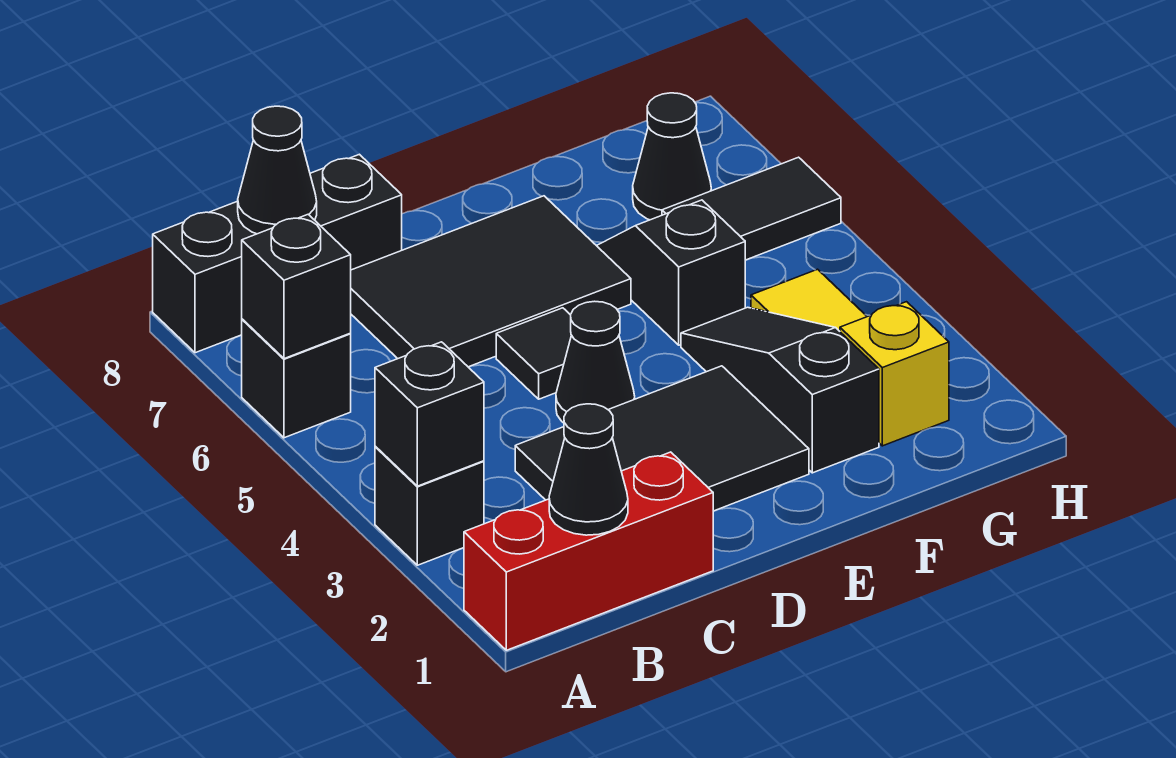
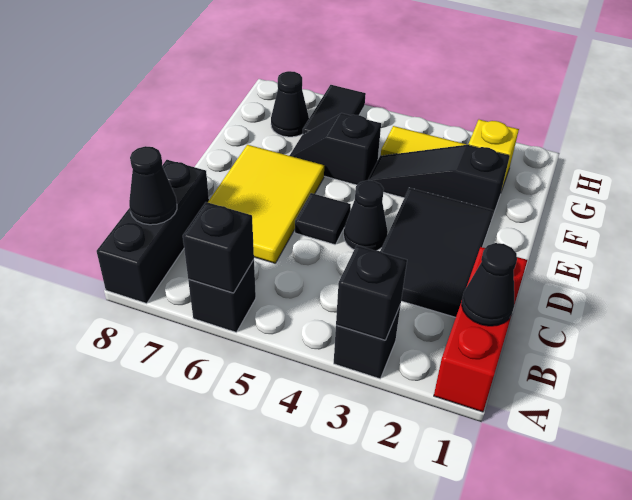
black 2x3 tile [351,196,631,367] -> yellow 2x3 tile [208,145,324,263]

